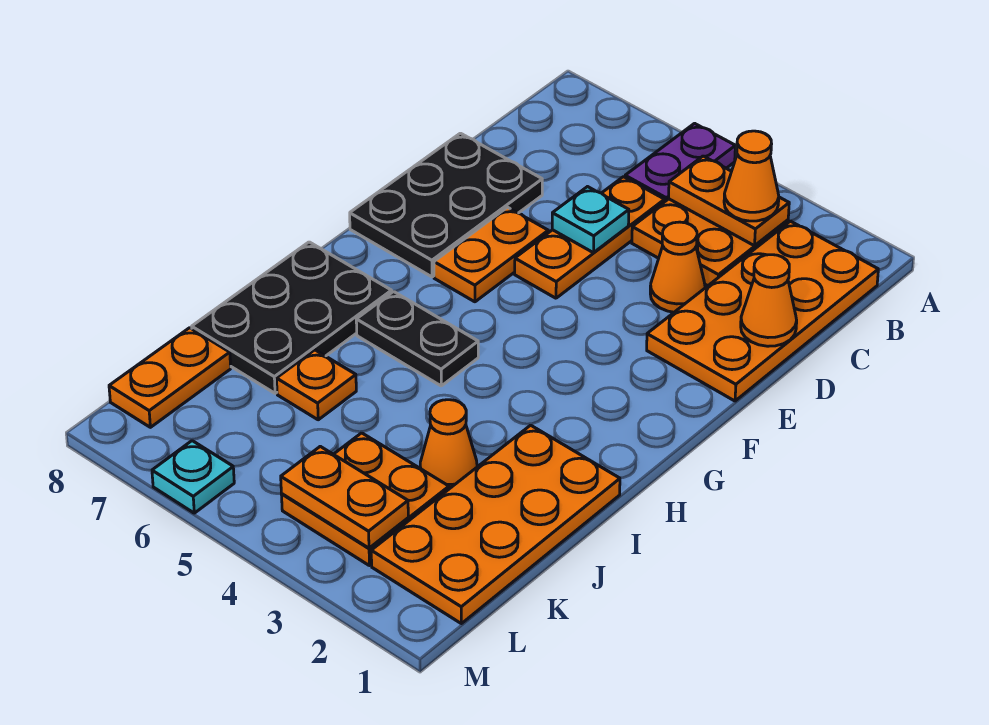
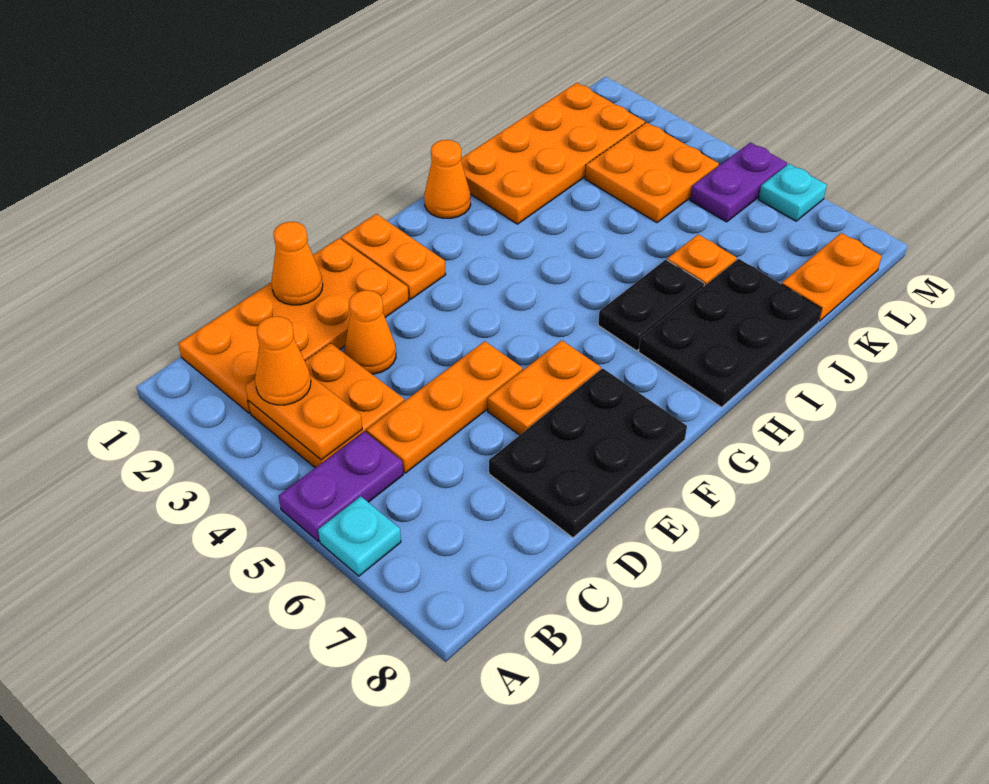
cyan 1x1 plate [552,187,629,253] -> cyan 1x1 plate moved to [318,496,401,576]
black 1x2 plate [356,292,478,386] -> black 1x2 plate turned to [598,260,704,351]
orange 1x1 cone [420,400,477,489] -> orange 1x1 cone moved to [424,140,471,218]
orange 1x2 plate [281,446,408,548] -> orange 1x2 plate moved to [341,214,446,300]
none -> purple 1x2 plate [690,142,787,222]

